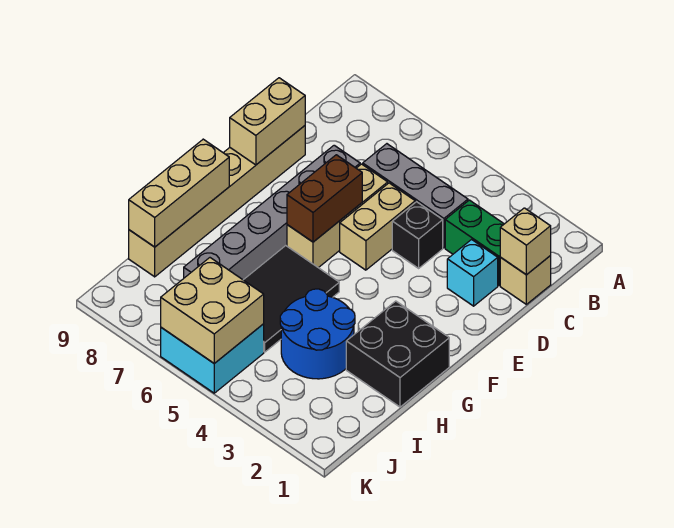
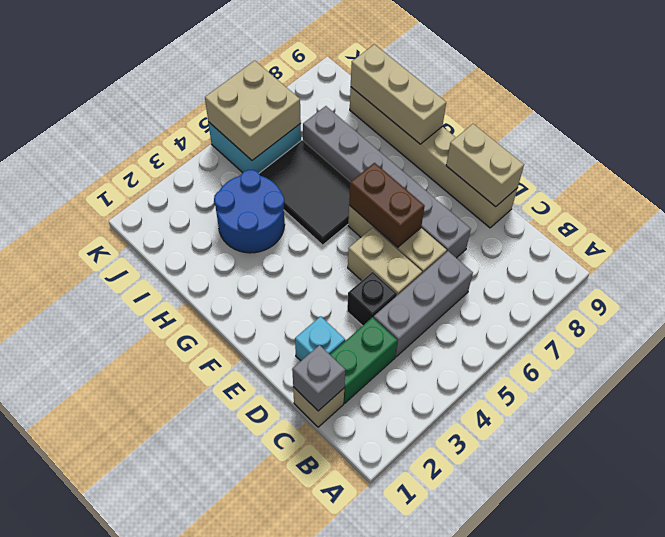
tan 1x1 brick [500,208,551,275] -> grey 1x1 brick [292,345,345,411]
black 2x2 brick [346,301,449,407] -> none

